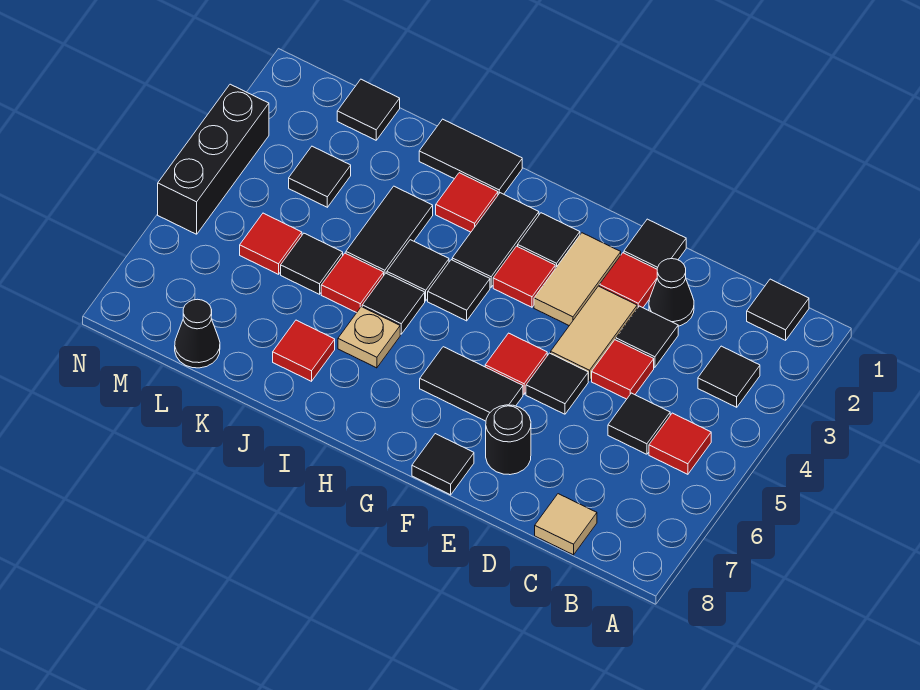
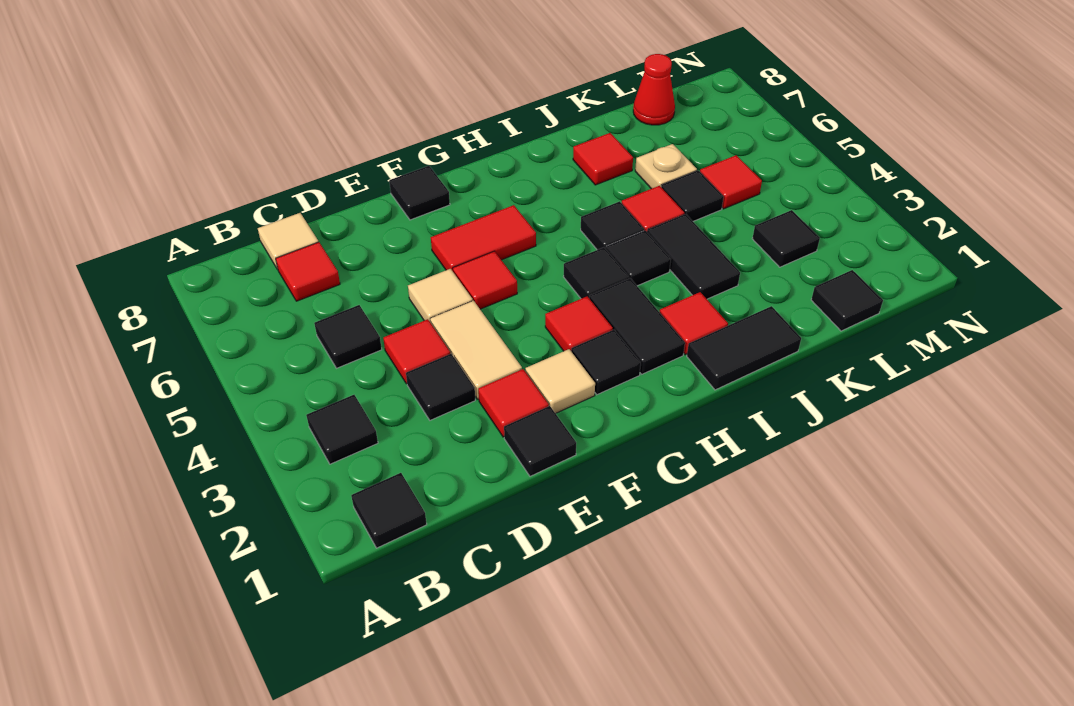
red 1x1 tile [649,413,711,474] -> red 1x1 tile moved to [276,242,340,301]
black 1x1 cone [649,259,694,326] -> none
black 1x1 tile [526,353,588,414] -> tan 1x1 tile [408,269,473,323]
black 1x1 round brick [486,405,531,475] -> none
tan 1x2 tile [534,233,621,326] -> tan 1x1 tile [525,349,595,413]
black 1x2 tile [420,347,523,421] -> red 1x2 tile [431,205,536,271]
tan 1x1 plate [338,307,400,368] -> tan 1x1 plate moved to [635,144,697,189]
black 1x1 cone [175,299,220,368] -> red 1x1 cone [633,54,675,125]
black 1x3 brick [158,84,269,234] -> none

